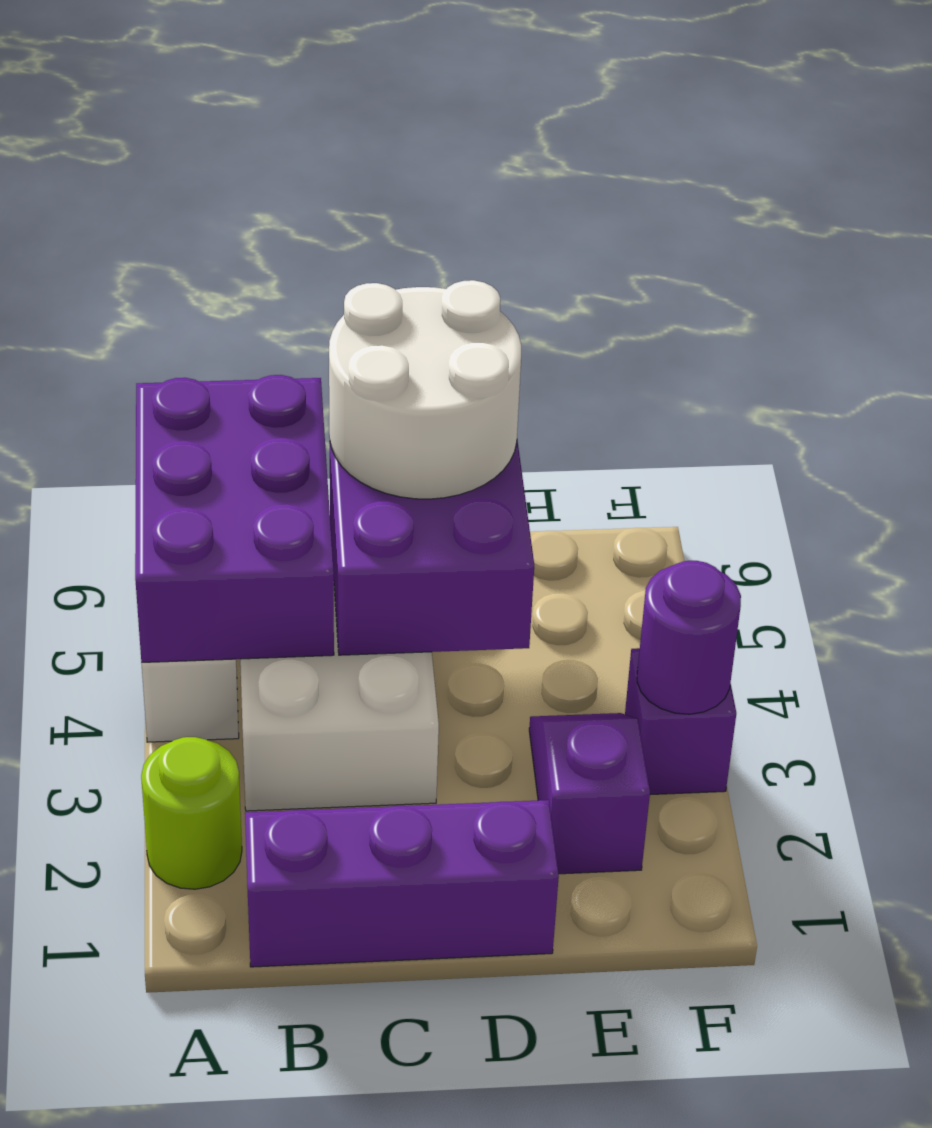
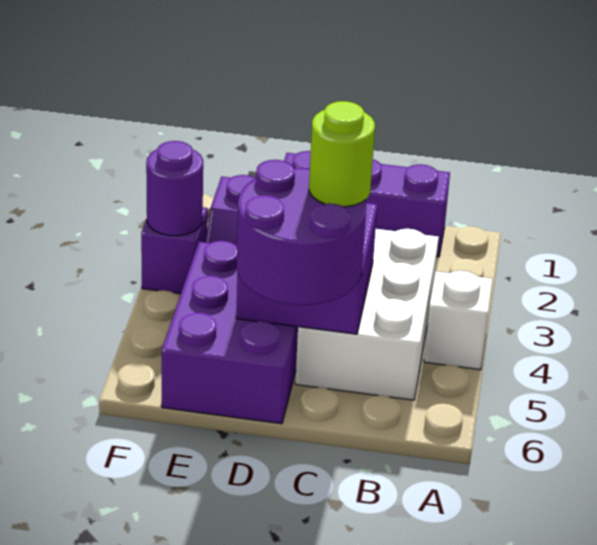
lime 1x1 round brick [141,737,242,889] -> lime 1x1 round brick moved to [309,101,375,207]
purple 2x3 brick [135,375,334,662] -> purple 2x3 brick moved to [162,241,298,424]
white 2x2 round brick [329,280,521,499] -> purple 2x2 round brick [237,160,366,305]

